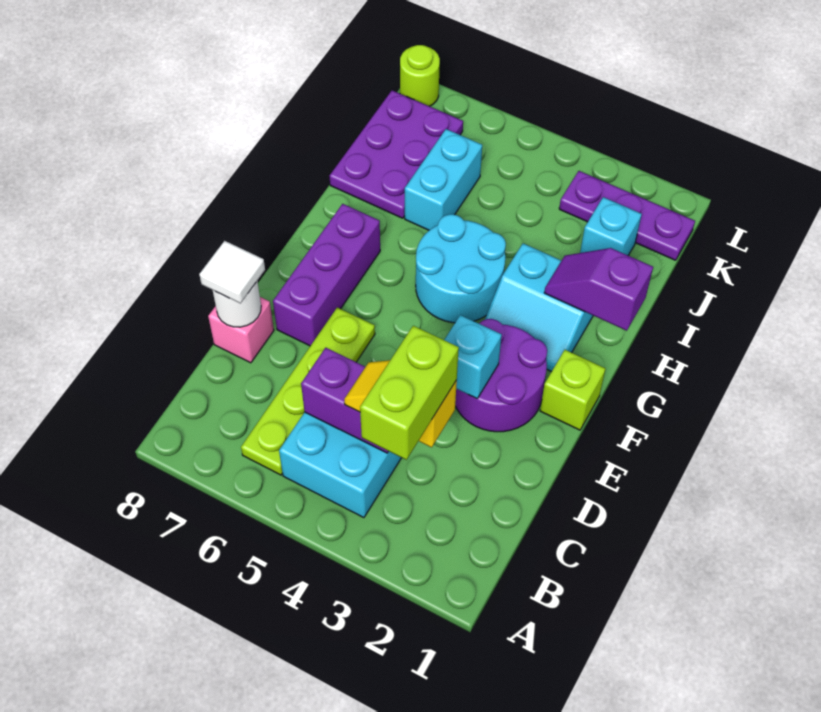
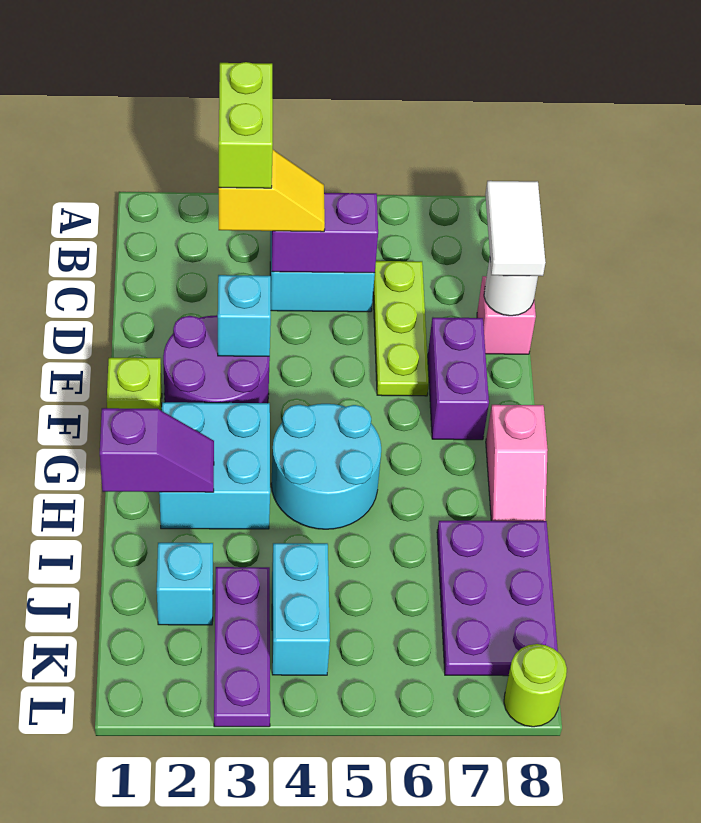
lime 1x4 plate [241,308,375,475] -> lime 1x3 plate [373,261,429,396]
white 1x1 tile [199,241,265,303] -> white 1x2 tile [485,181,546,276]
purple 1x3 brick [273,204,380,346] -> purple 1x2 brick [428,318,489,440]
cyan 2x2 slope [485,244,593,372] -> cyan 2x2 brick [159,402,270,529]
none -> pink 1x2 slope [486,405,548,521]
cyan 1x2 brick [405,129,482,230] -> cyan 1x2 brick moved to [272,543,330,675]
purple 1x3 plate [559,171,695,260] -> purple 1x3 plate turned to [214,567,270,727]

